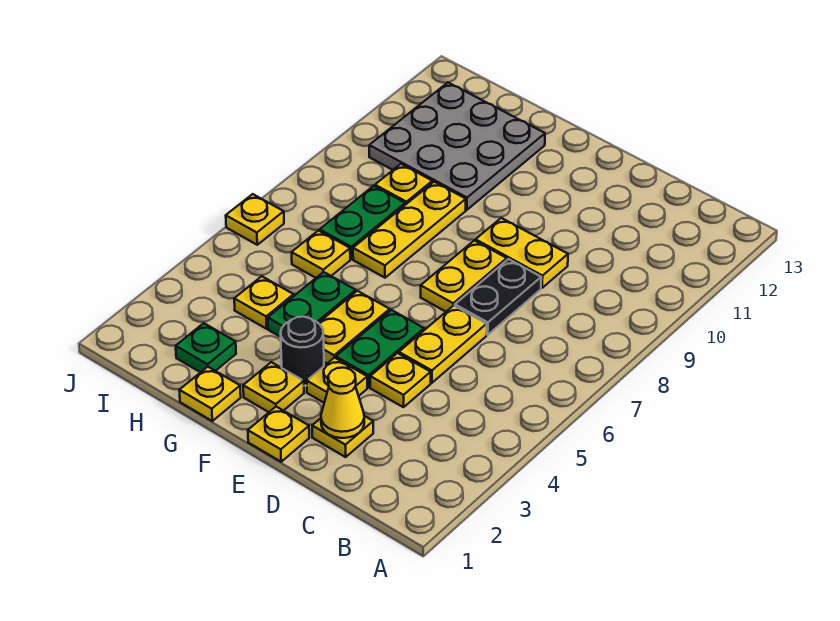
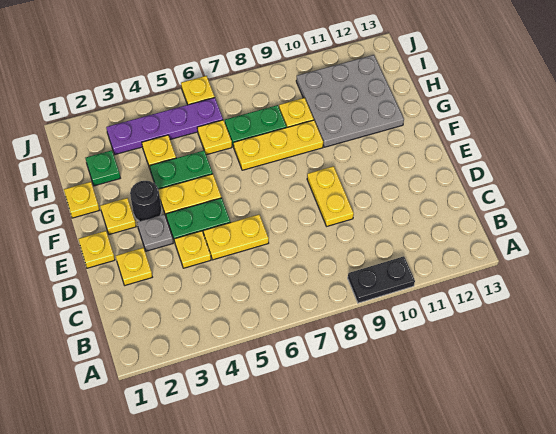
yellow 1x1 cone [321,368,364,438] -> none
black 1x2 plate [455,259,541,335] -> black 1x2 plate moved to [348,256,415,303]
yellow 1x1 plate [307,358,367,403] -> grey 1x1 plate [137,214,173,251]
yellow 1x2 plate [421,241,507,312] -> none
none -> purple 1x4 plate [106,98,223,155]

